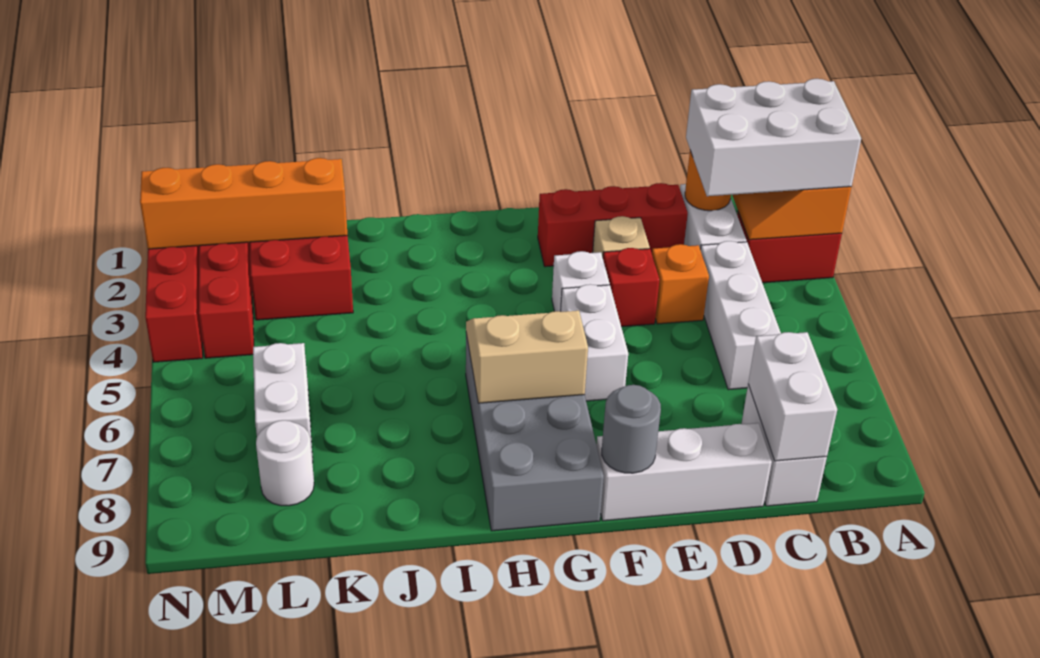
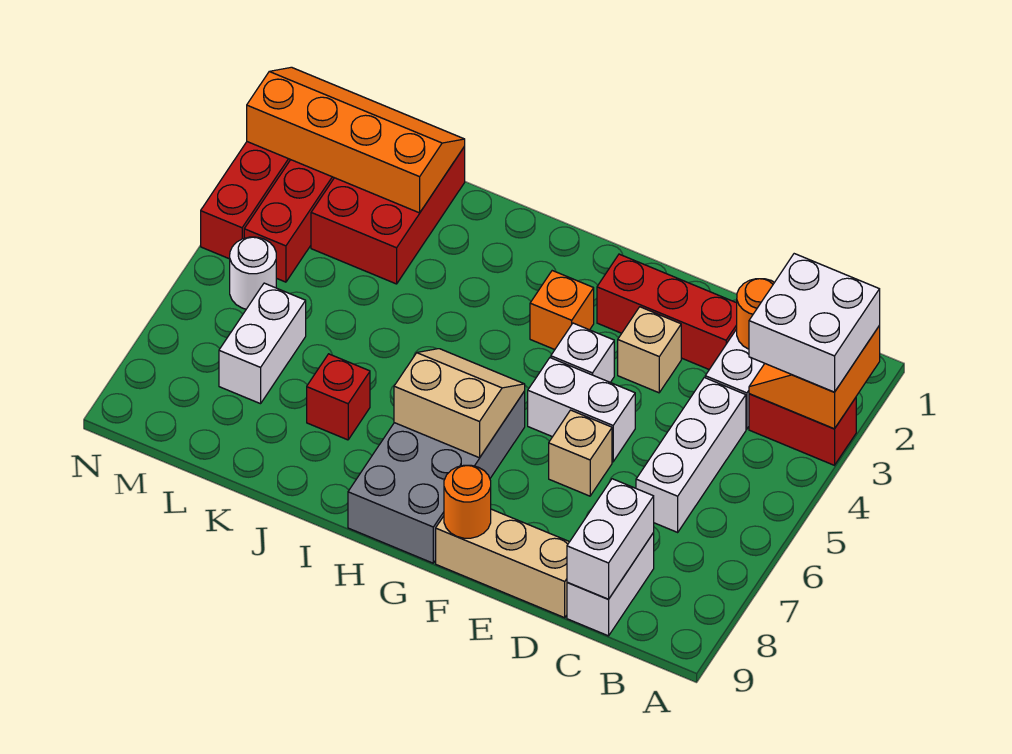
white 2x3 brick [686,79,861,196] -> white 2x2 brick [749,254,880,392]
orange 1x1 brick [652,244,709,324] -> orange 1x1 brick moved to [530,271,594,350]
white 1x3 brick [596,423,772,521] -> tan 1x3 brick [436,509,569,618]
red 1x1 brick [603,248,659,327] -> red 1x1 brick moved to [307,354,370,440]
none -> tan 1x1 brick [549,410,612,496]
white 1x2 brick [561,284,628,401] -> white 1x2 brick turned to [528,358,635,462]
grey 1x1 round brick [602,385,661,473] -> orange 1x1 round brick [444,465,491,538]
white 1x1 round brick [256,420,314,506] -> white 1x1 round brick moved to [230,237,276,309]

